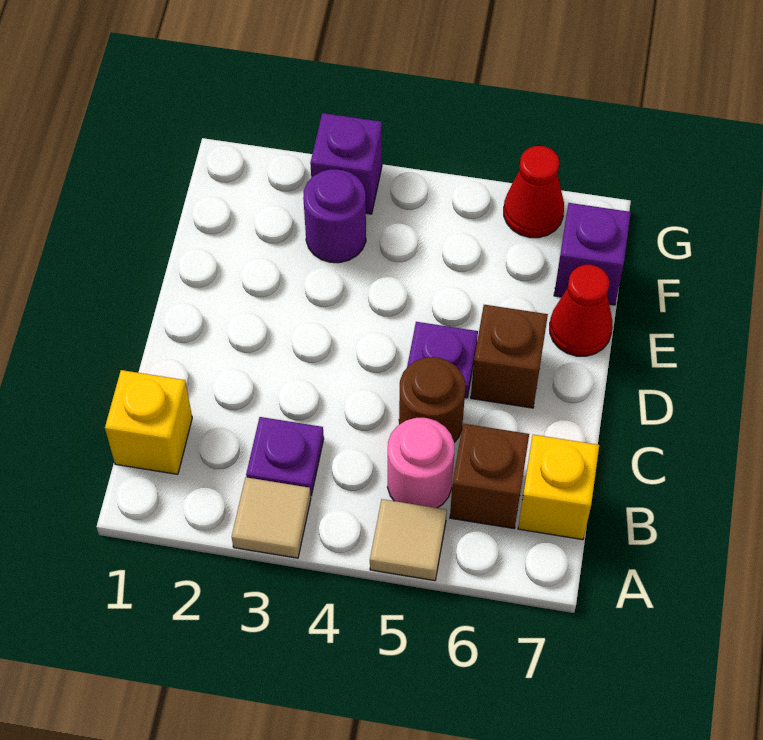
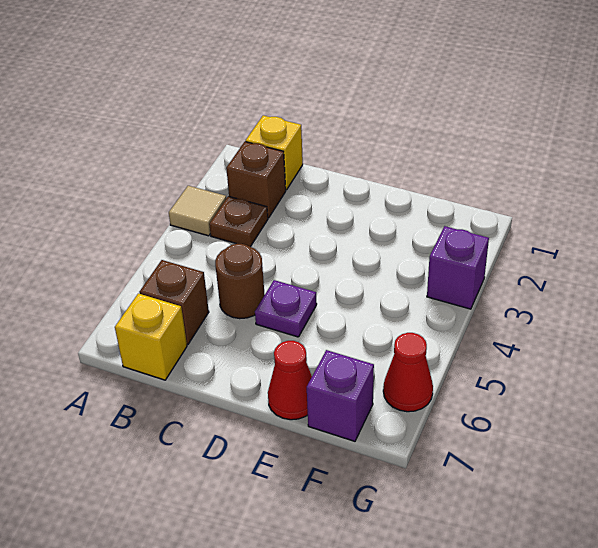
tan 1x1 tile [370,499,447,581] -> none
purple 1x1 plate [246,417,324,496] -> brown 1x1 plate [209,196,268,247]
pink 1x1 round brick [388,418,454,508] -> none
brown 1x1 brick [471,305,548,408] -> brown 1x1 brick moved to [226,142,286,218]
purple 1x1 round brick [303,169,366,263] -> none

